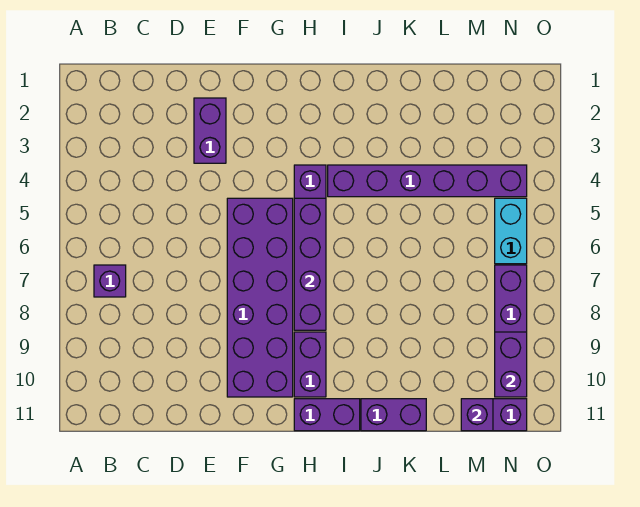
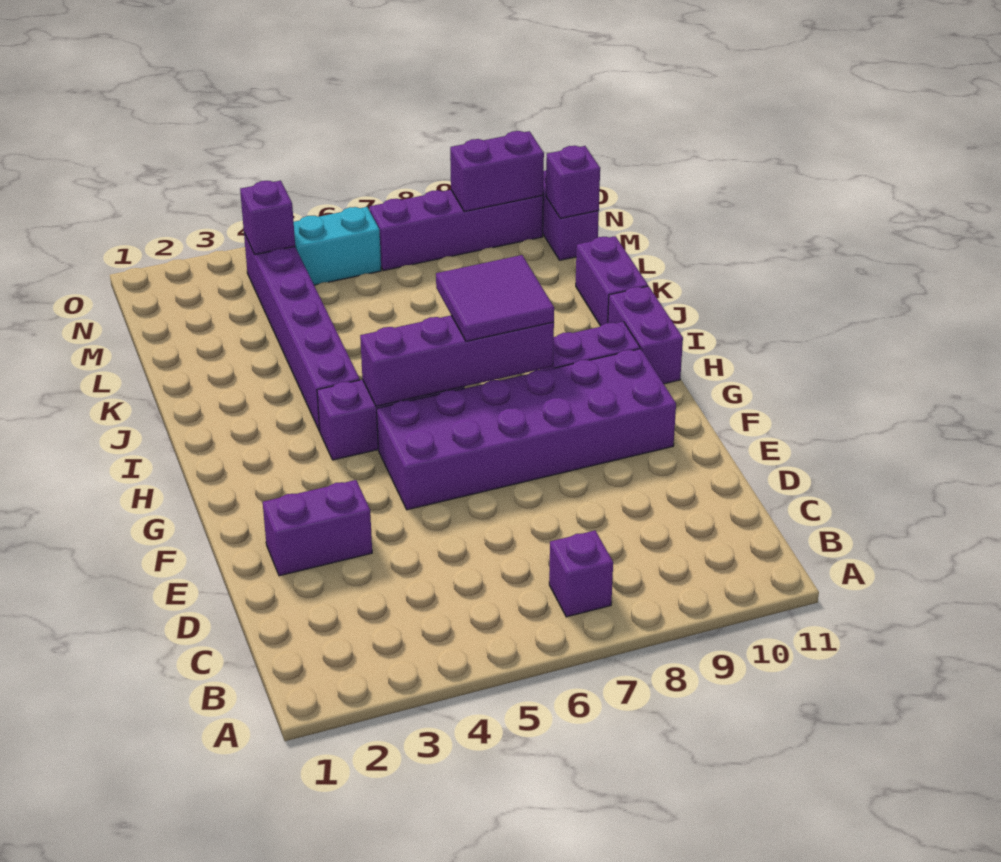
none -> purple 2x2 tile [436,255,554,341]
none -> purple 1x1 brick [240,181,295,255]

